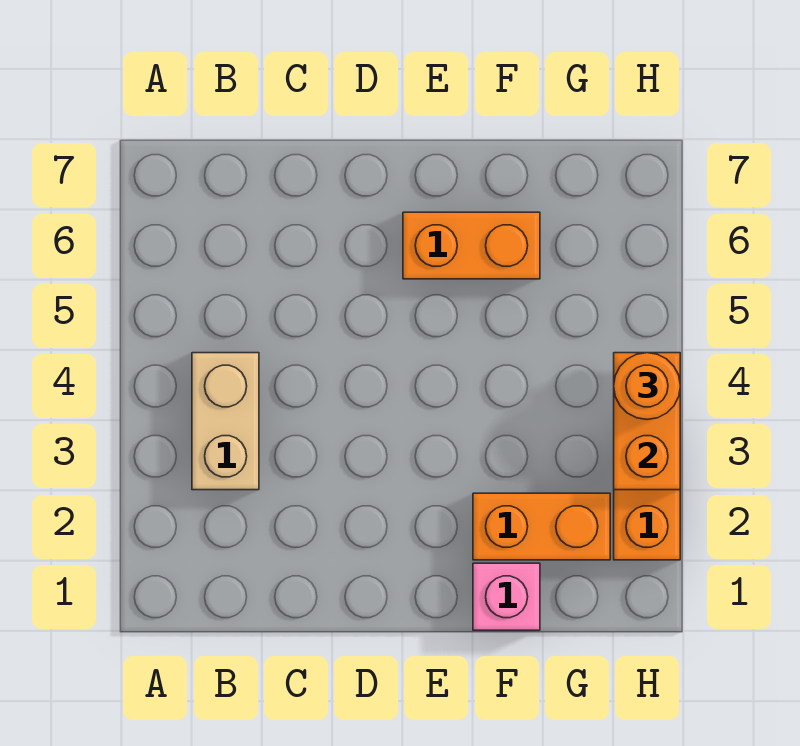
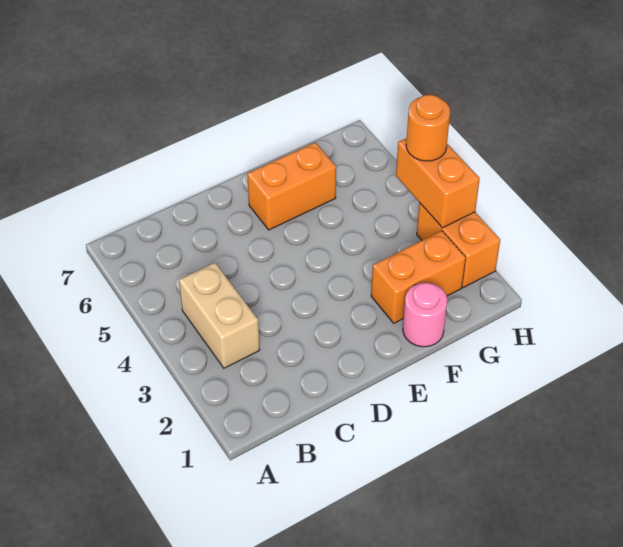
pink 1x1 brick [473,563,540,630] -> pink 1x1 round brick [403,283,447,347]

